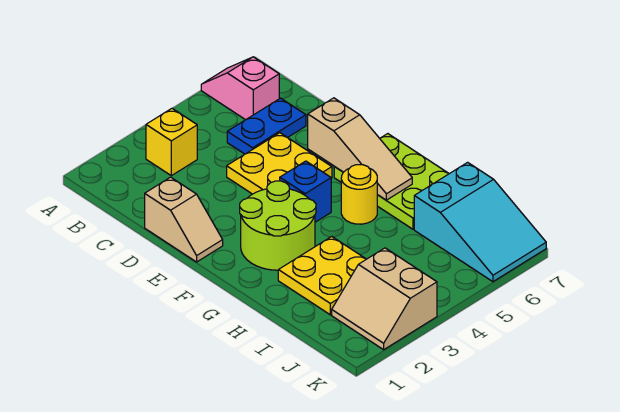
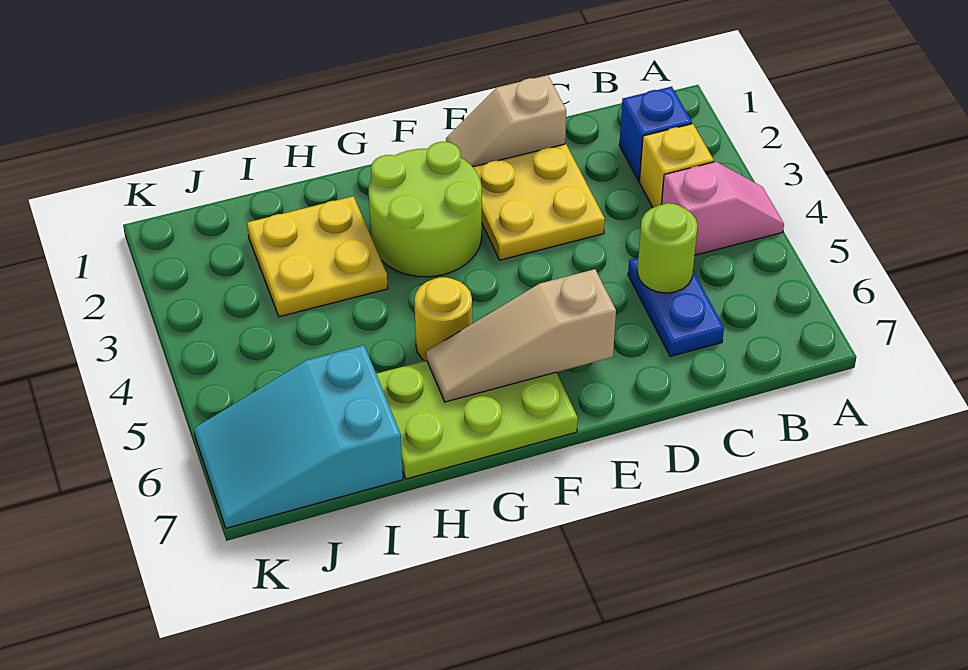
pink 1x2 slope [201,57,279,120] -> pink 1x2 slope moved to [662,162,784,255]
none -> lime 1x1 round brick [637,203,698,293]
yellow 2x2 plate [227,133,332,194] -> yellow 2x2 plate moved to [473,144,605,260]
blue 1x1 brick [280,161,331,222] -> blue 1x1 brick moved to [619,87,692,181]
tan 2x2 slope [332,248,437,350] -> none

